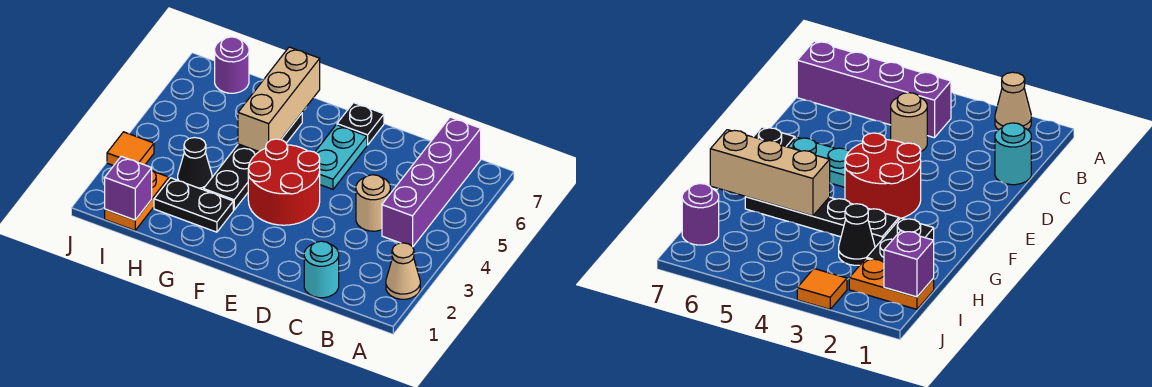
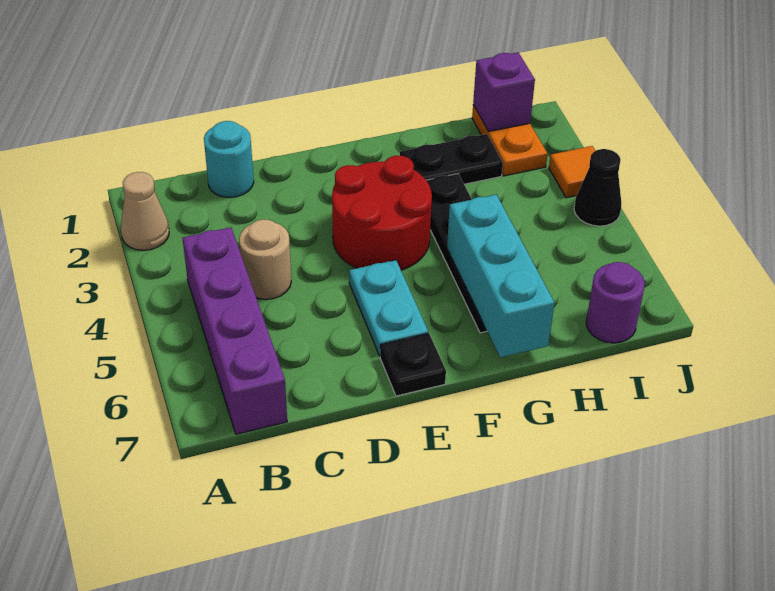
tan 1x3 brick [238,47,320,151] -> cyan 1x3 brick [447,195,554,357]
black 1x1 cone [178,137,212,190] -> black 1x1 cone moved to [574,149,622,226]

